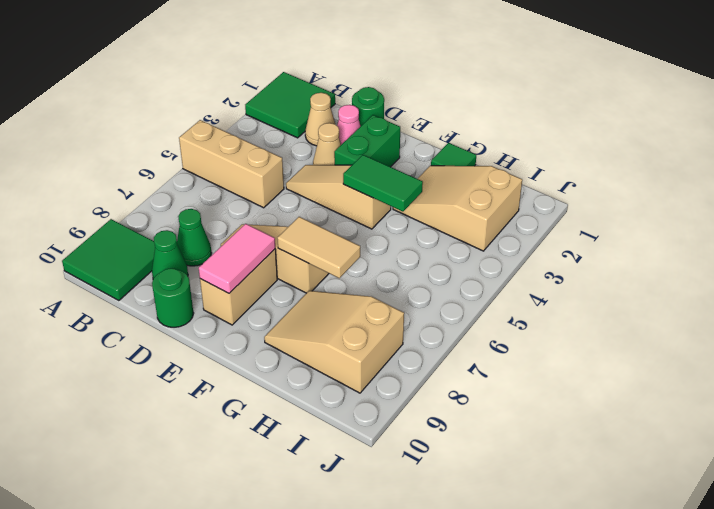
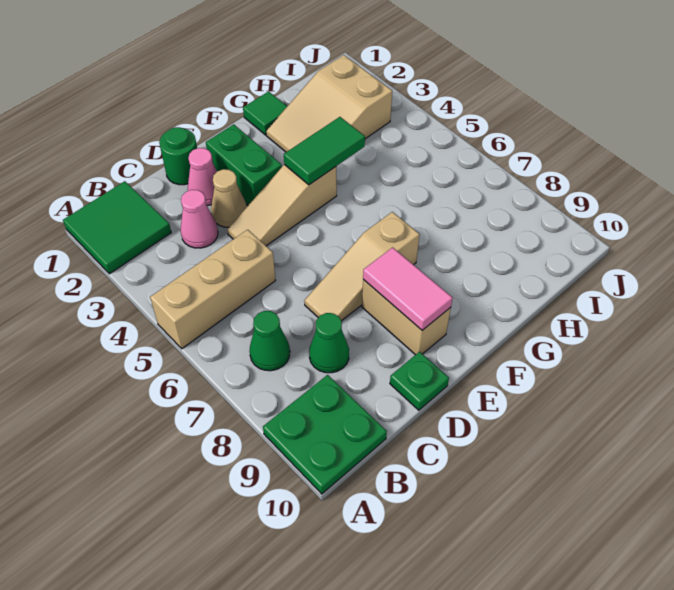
green 2x2 tile [62,219,155,301] -> green 2x2 plate [263,375,387,494]
tan 1x1 cone [305,93,335,146] -> none
none -> pink 1x1 cone [180,190,218,248]
green 1x1 cone [152,230,188,279] -> green 1x1 cone moved to [250,311,290,371]
green 1x1 round brick [152,268,194,327] -> green 1x1 plate [390,352,449,410]
tan 1x2 tile [277,217,360,278] -> none
tan 2x3 slope [264,291,404,393] -> none

